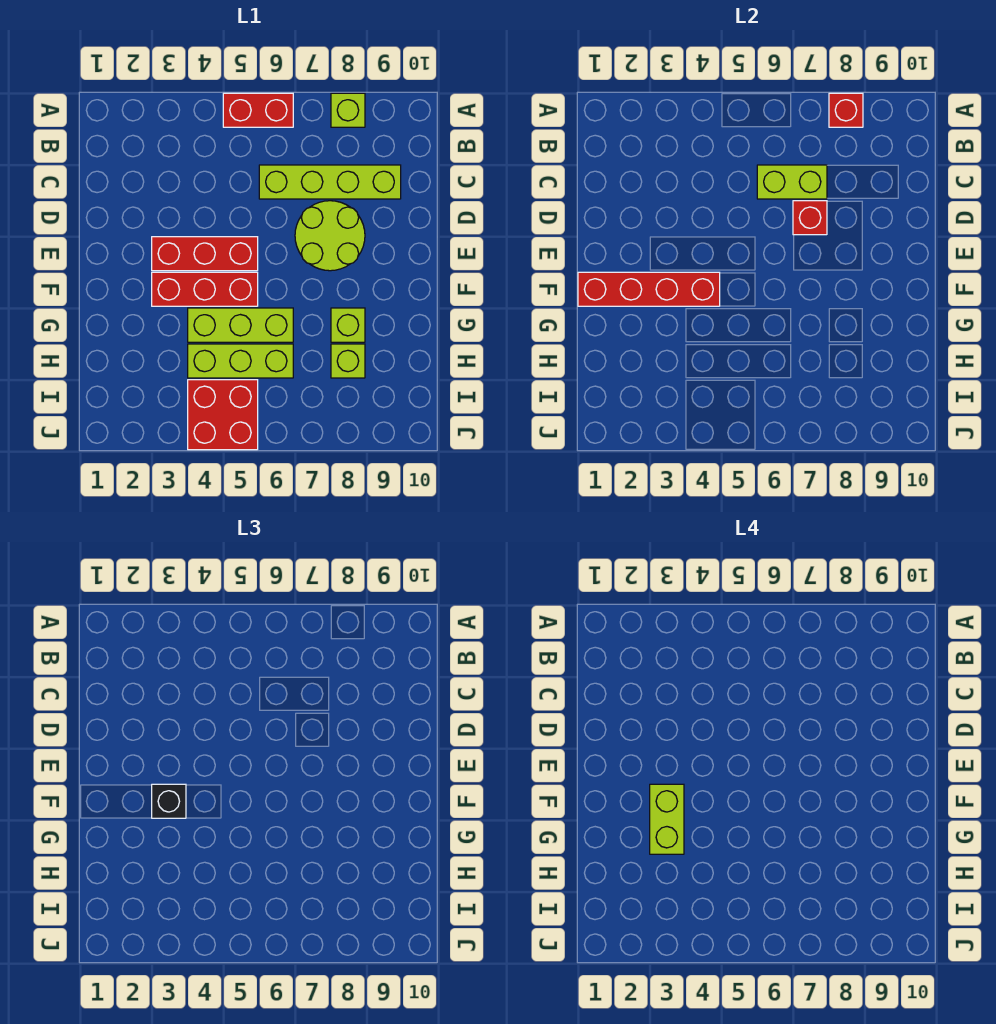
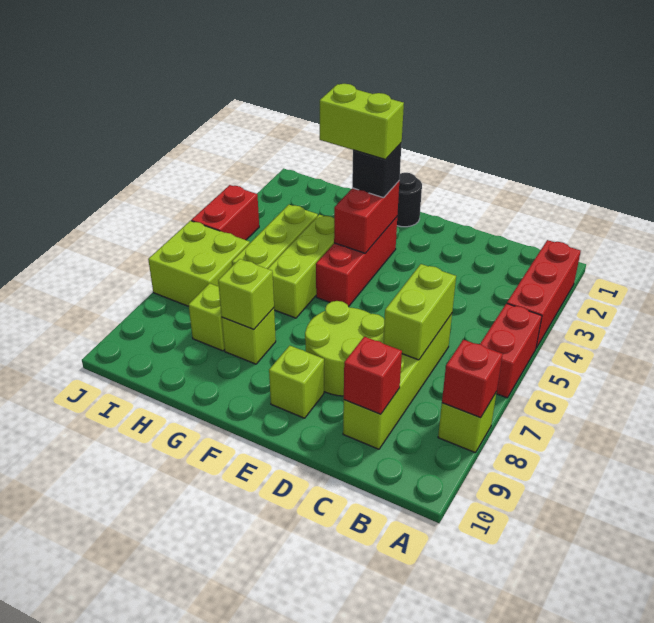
red 1x1 brick [793,201,827,235] -> red 1x1 brick moved to [344,337,402,414]
red 1x3 brick [152,237,258,271] -> red 1x3 brick moved to [507,240,581,348]
none -> lime 1x1 brick [269,346,324,418]
none -> black 1x1 round brick [397,173,422,227]
red 1x4 brick [578,272,720,306] -> red 1x2 brick [334,181,399,253]
none -> lime 1x1 brick [218,259,274,330]
red 2x2 brick [188,380,258,450] -> red 1x2 brick [191,185,259,240]
none -> lime 2x2 brick [148,221,250,306]

